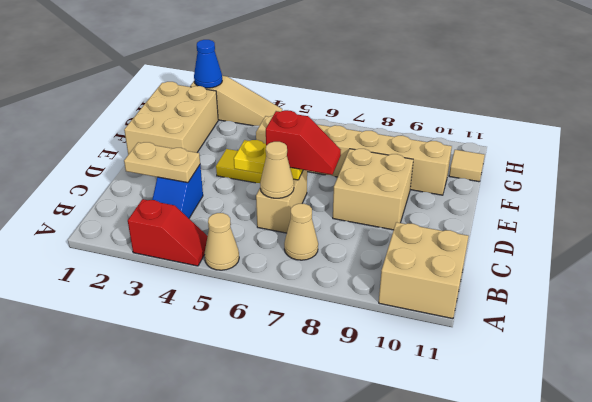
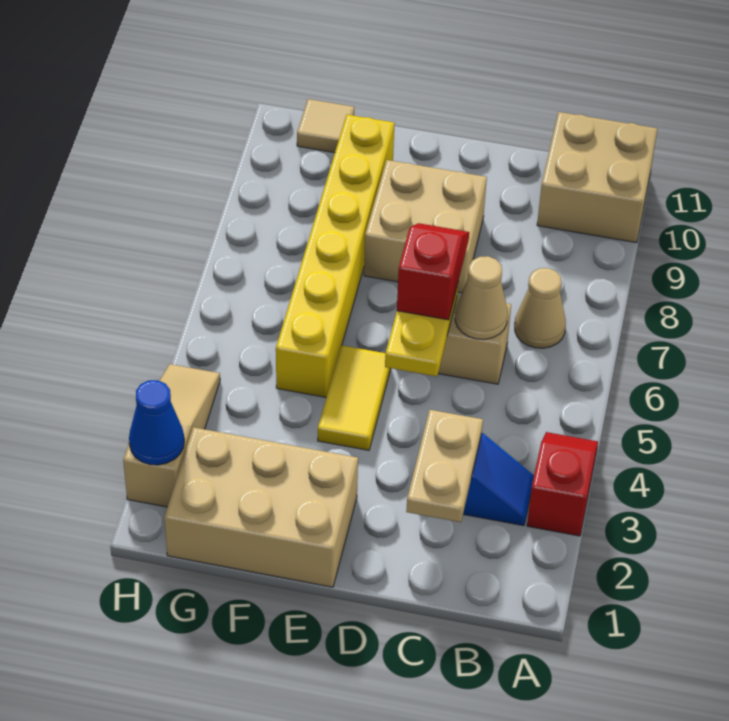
tan 1x1 cone [204,213,239,270] -> none
tan 1x6 brick [256,116,452,195] -> yellow 1x6 brick [276,115,394,397]

